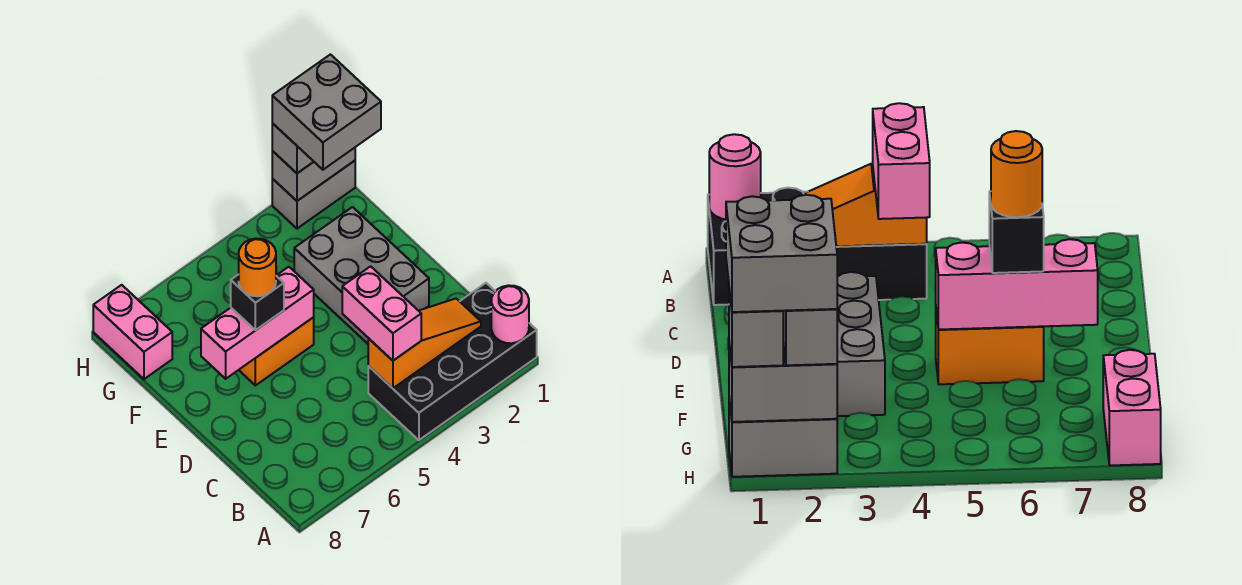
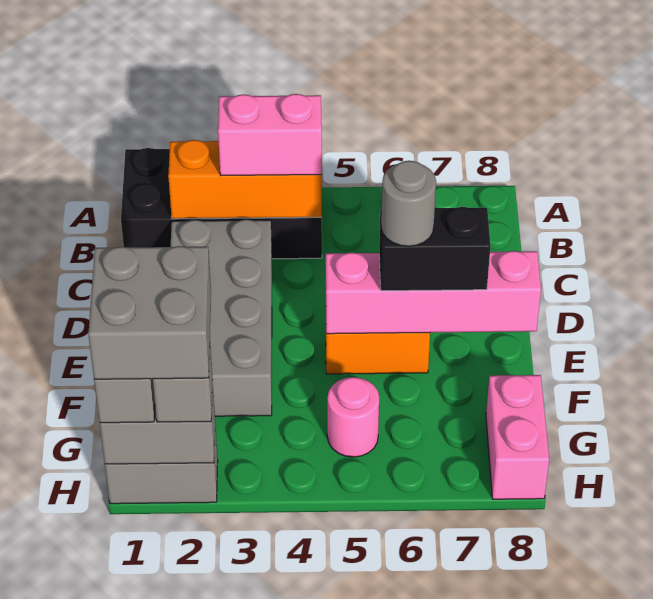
pink 1x1 round brick [491,285,529,343] -> pink 1x1 round brick moved to [327,377,379,457]
orange 1x3 slope [368,299,481,388] -> orange 1x3 brick [168,140,322,219]
pink 1x2 brick [342,266,421,361] -> pink 1x2 brick turned to [218,94,322,175]
grey 2x3 brick [294,207,429,344] -> grey 2x4 brick [170,219,272,416]
pink 1x3 brick [201,267,314,379] -> pink 1x4 brick [326,251,541,334]
black 1x1 brick [231,274,284,330] -> black 1x2 brick [379,207,491,291]
orange 1x1 round brick [239,238,276,296] -> grey 1x1 round brick [381,161,436,246]

